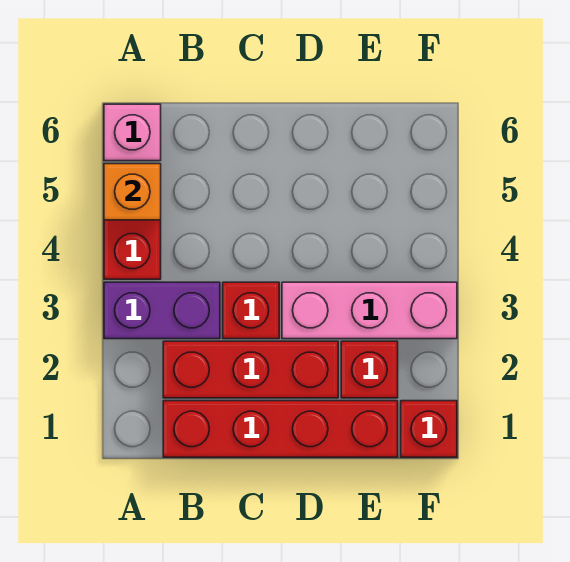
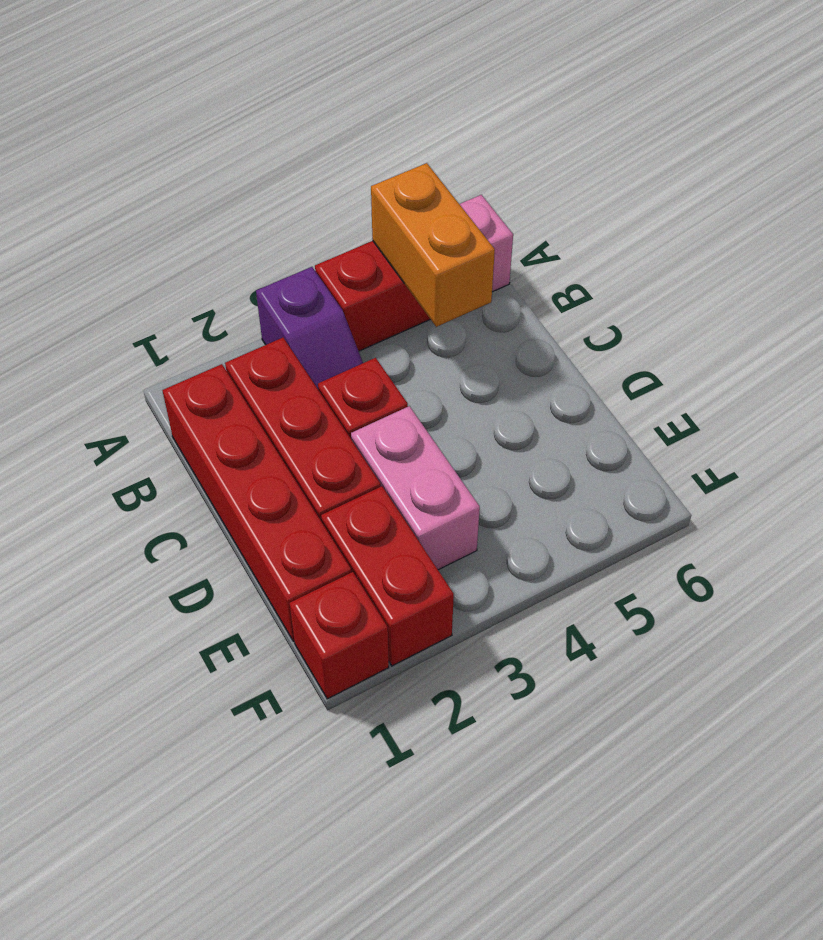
purple 1x2 brick [104,282,220,339] -> purple 1x2 slope [256,267,363,389]
orange 1x1 brick [104,164,161,220] -> orange 1x2 brick [371,163,495,327]
pink 1x3 brick [282,282,457,339] -> pink 1x2 brick [351,406,480,570]
red 1x1 brick [341,341,398,398] -> red 1x2 brick [321,486,454,666]

